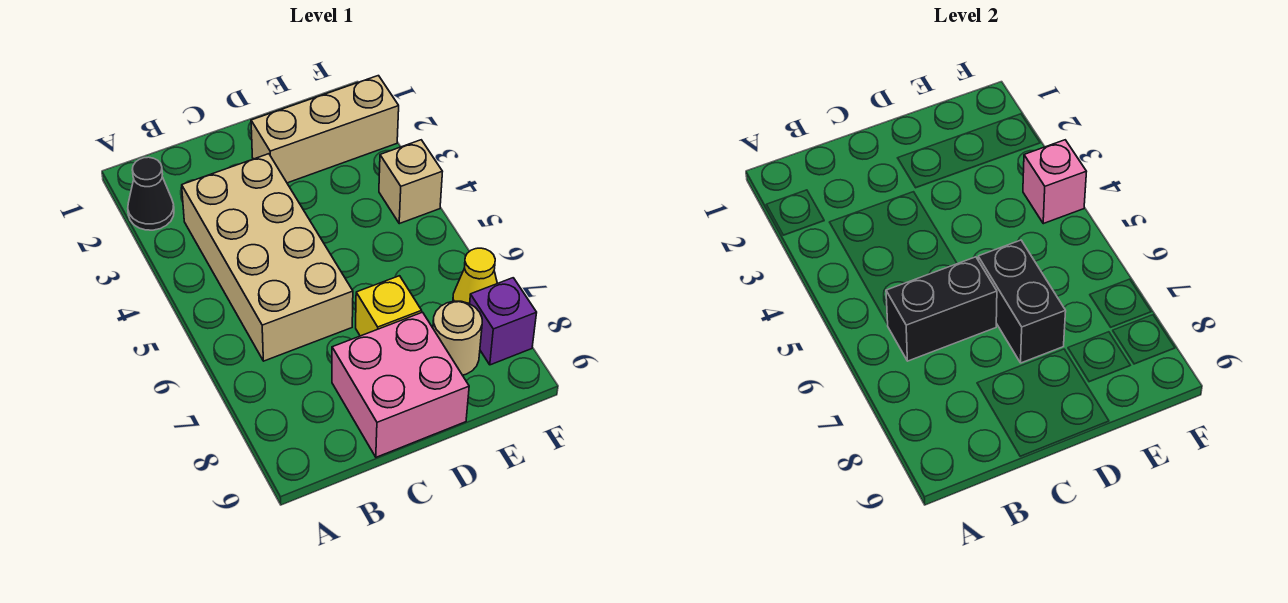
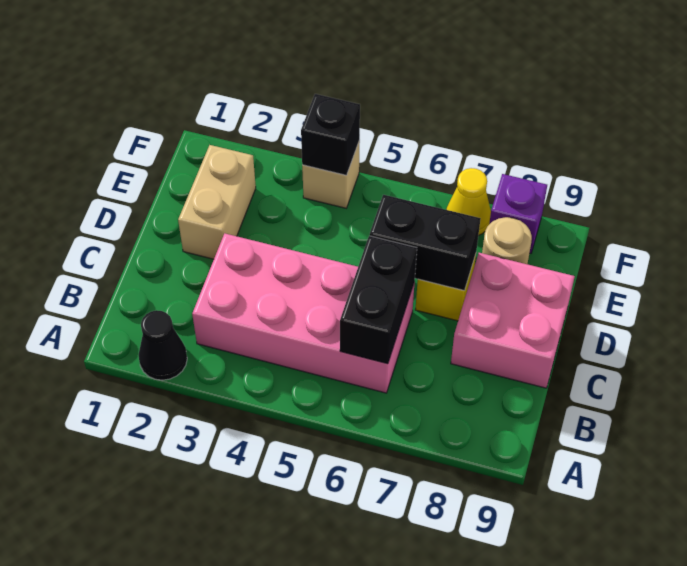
tan 2x4 brick [182,154,353,361] -> pink 2x4 brick [192,233,415,393]
tan 1x3 brick [251,76,399,183] -> tan 1x2 brick [178,145,256,259]
pink 1x1 brick [1023,140,1087,224] -> black 1x1 brick [301,94,360,175]

